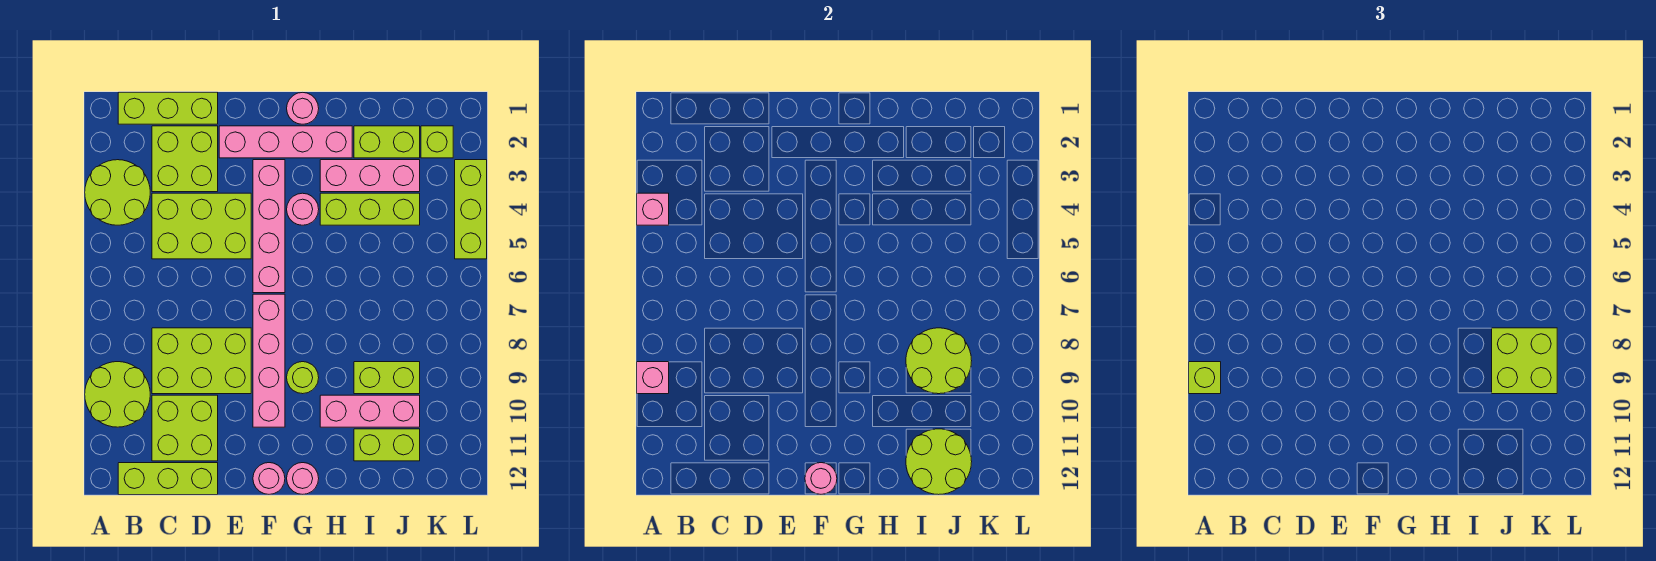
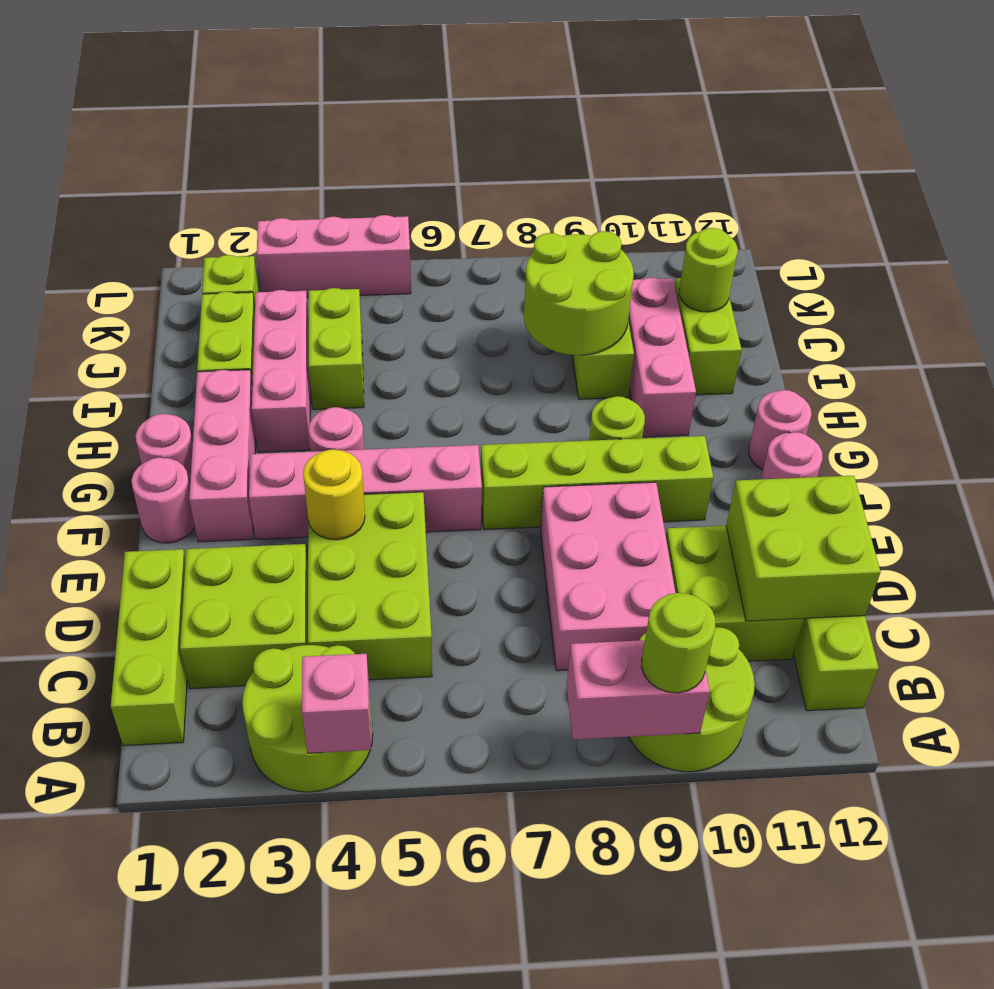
pink 1x1 brick [637,362,669,394] -> pink 1x2 brick [567,640,710,740]
lime 1x1 brick [1189,362,1221,394] -> lime 1x1 round brick [641,593,715,693]
lime 2x3 brick [152,328,251,394] -> pink 2x3 brick [540,482,676,671]
pink 1x4 brick [219,126,352,158] -> pink 1x3 brick [189,370,256,542]
none -> yellow 1x1 round brick [303,449,365,540]
pink 1x4 brick [253,294,285,427] -> lime 1x4 brick [480,436,713,530]
pink 1x1 round brick [805,463,837,494] -> pink 1x1 round brick moved to [131,458,195,543]
lime 1x3 brick [320,193,420,225] -> lime 1x2 brick [309,288,364,409]
lime 2x2 round brick [906,429,972,495] -> lime 1x1 round brick [679,228,738,312]
lime 2x2 brick [1492,328,1557,394] -> lime 2x2 brick moved to [726,476,880,621]
lime 1x3 brick [455,160,487,259] -> pink 1x3 brick [257,215,411,297]

